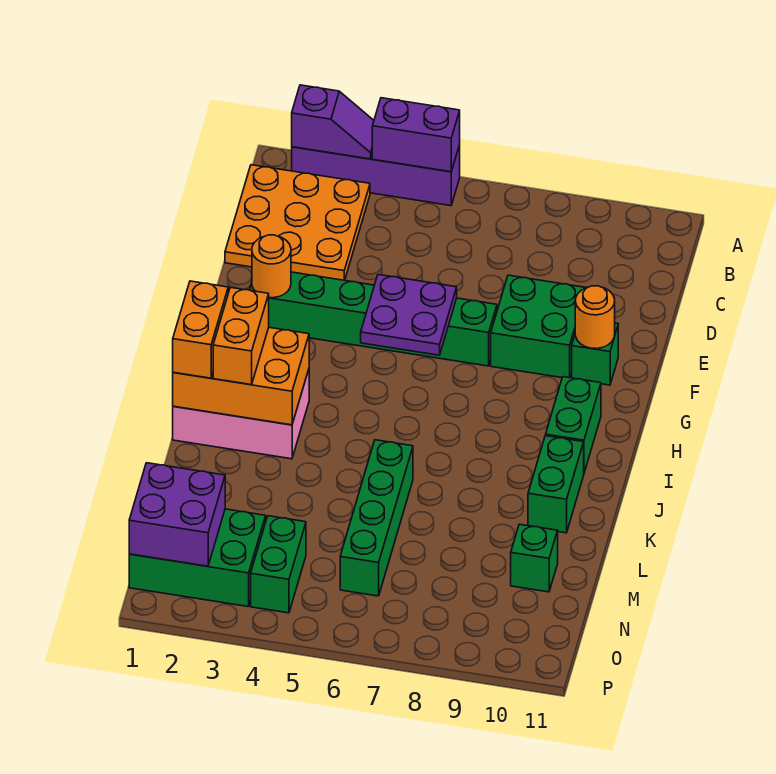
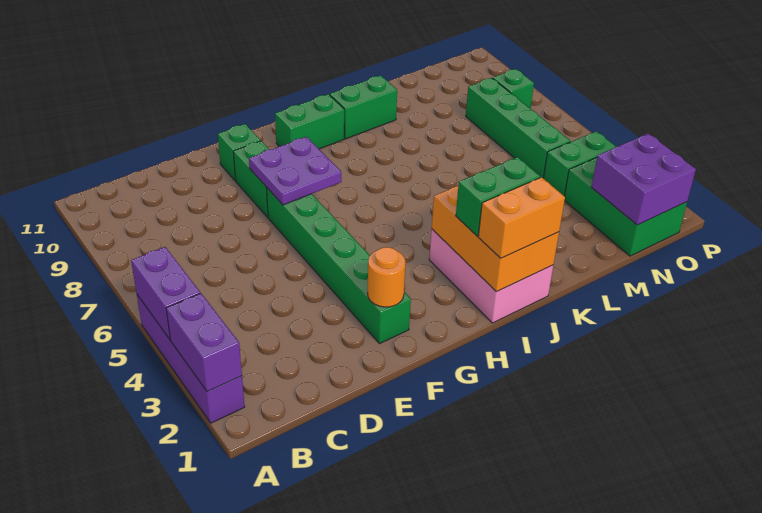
purple 1x2 slope [292,85,374,159] -> purple 1x2 brick [166,293,242,392]
orange 3x3 plate [225,165,370,280] -> none
green 2x2 brick [491,275,586,378] -> green 1x2 brick [233,141,269,217]
purple 2x2 plate [361,275,457,355] -> purple 2x2 plate moved to [249,137,341,205]
orange 1x1 round brick [575,286,615,349] -> none
orange 1x2 brick [213,287,269,385] -> green 1x2 brick [456,157,540,236]
green 1x4 brick [340,440,413,596] -> green 1x4 brick turned to [466,78,571,178]
green 1x1 brick [511,524,558,592] -> green 1x1 brick moved to [493,69,534,109]

